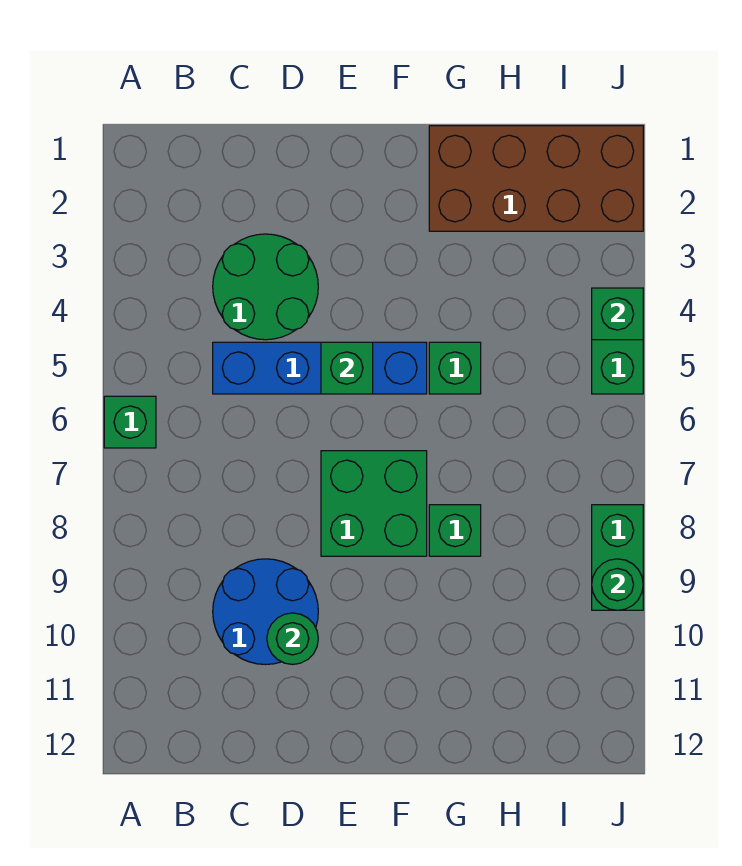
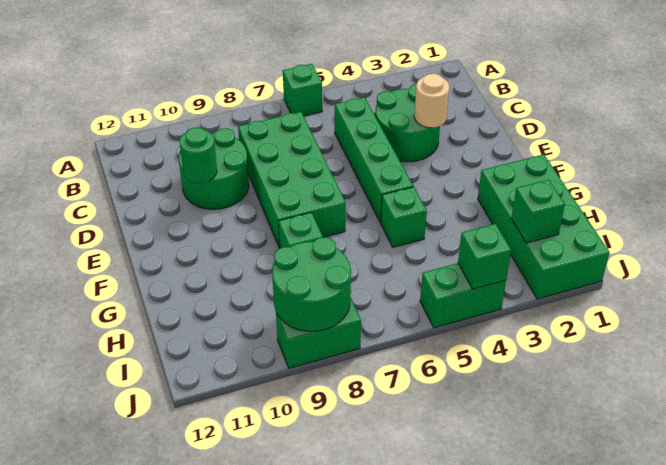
blue 1x4 brick [213,342,427,394] -> green 1x4 brick [334,97,413,223]
blue 2x2 round brick [213,559,318,665] -> green 2x2 round brick [179,128,249,209]
none -> tan 1x1 round brick [414,74,449,128]
green 1x1 brick [321,342,373,394] -> green 1x1 brick moved to [511,180,565,243]
green 2x2 brick [321,451,427,556] -> green 2x4 brick [238,112,346,248]
brown 2x4 brick [429,126,643,231] -> green 2x4 brick [478,154,609,299]
green 1x1 round brick [592,559,643,610] -> green 2x2 round brick [272,237,351,331]

